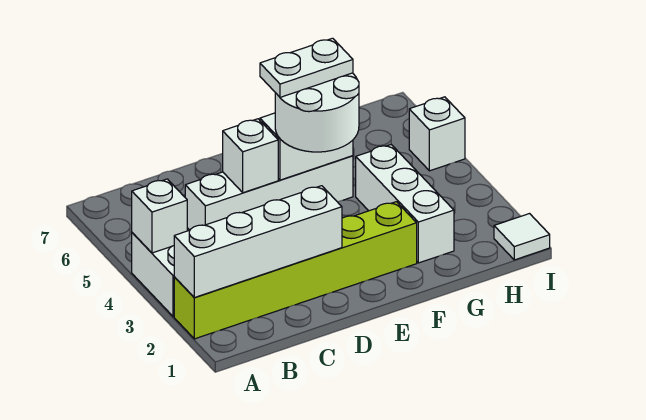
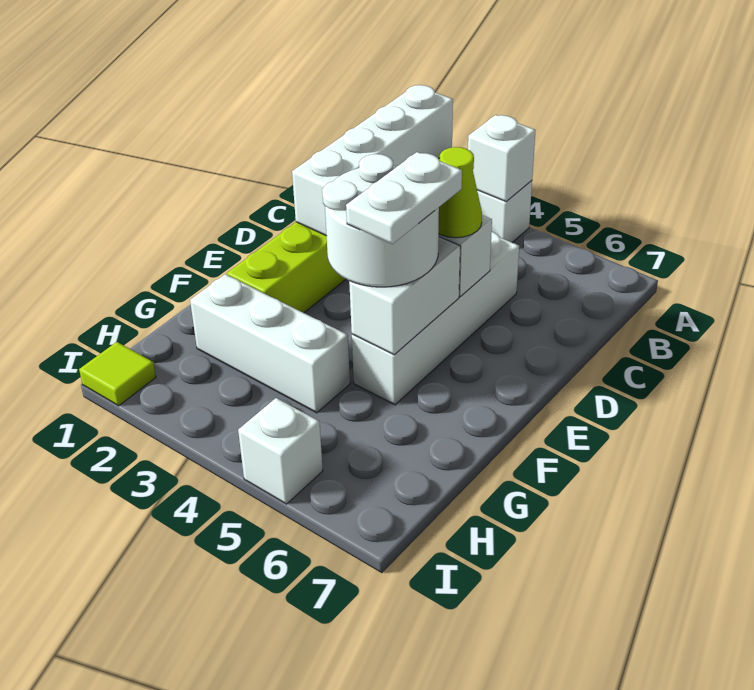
none -> lime 1x1 cone [439,147,482,238]
white 1x1 tile [494,214,550,260] -> lime 1x1 tile [79,342,156,406]

